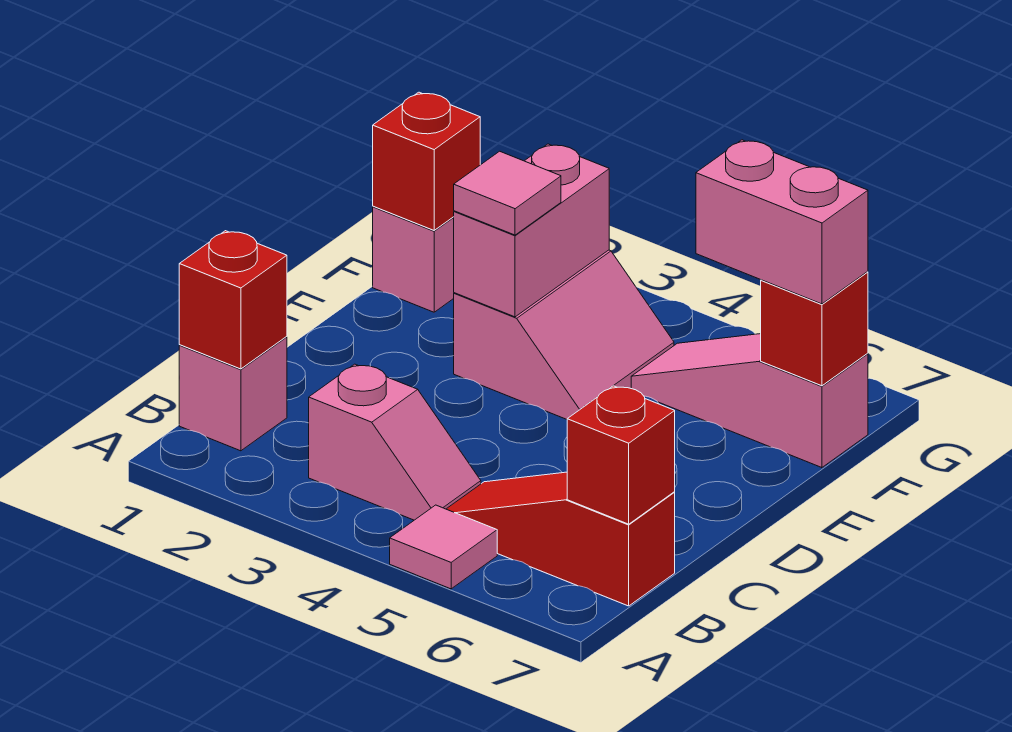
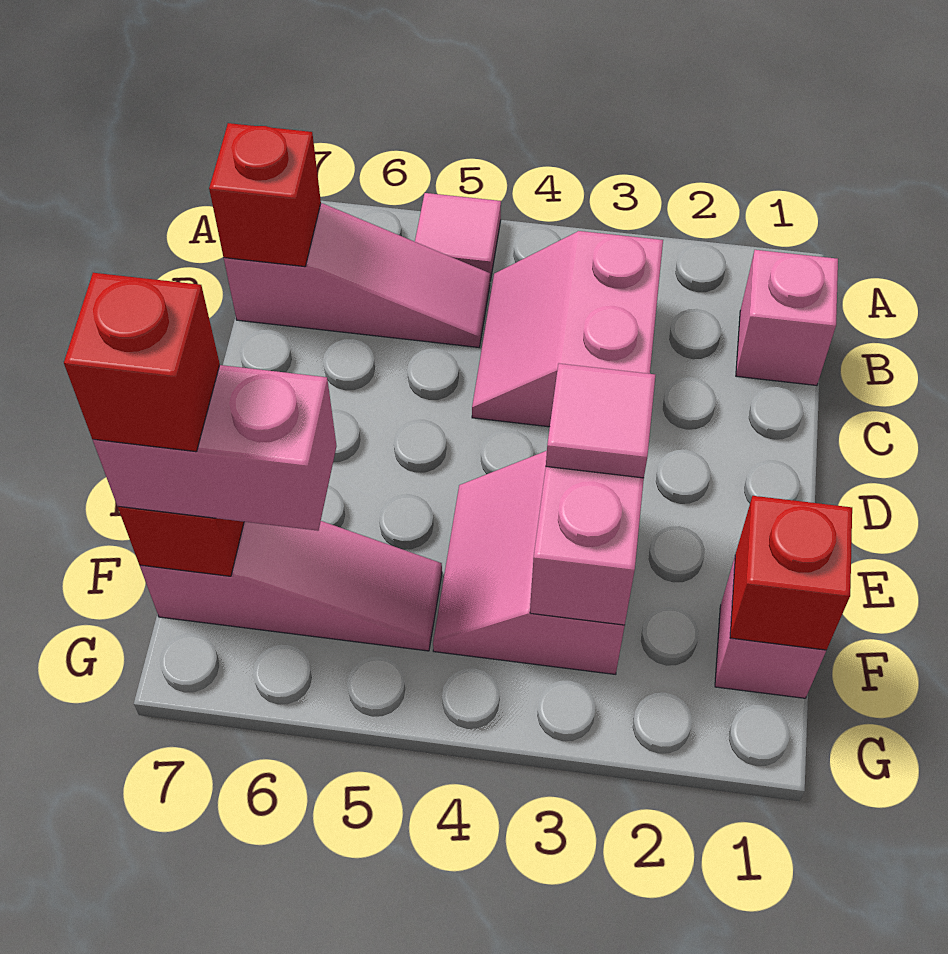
red 1x1 brick [179,231,287,369] -> red 1x1 brick moved to [64,273,220,452]
pink 1x2 slope [309,364,481,520] -> pink 2x2 slope [472,231,663,427]
red 1x3 slope [447,472,675,606] -> pink 1x3 slope [224,203,490,347]

